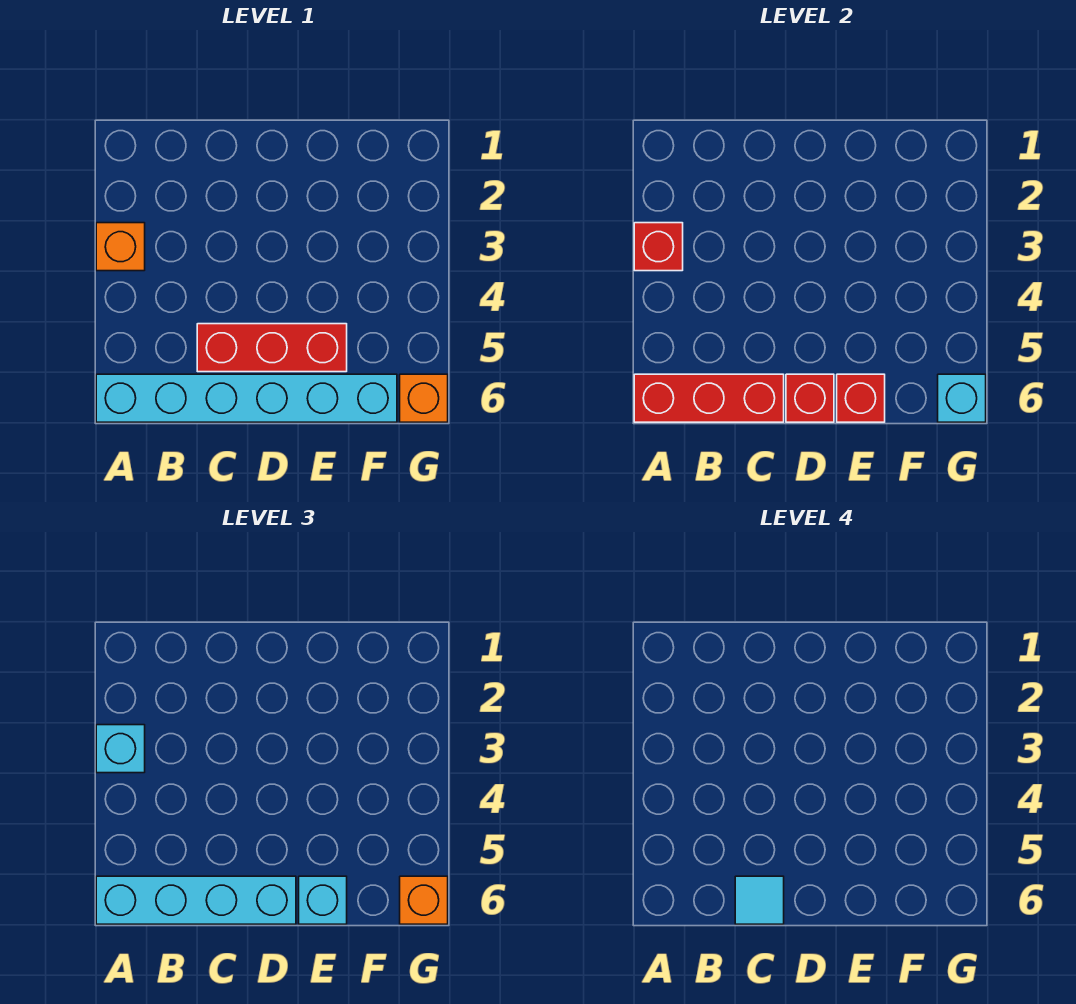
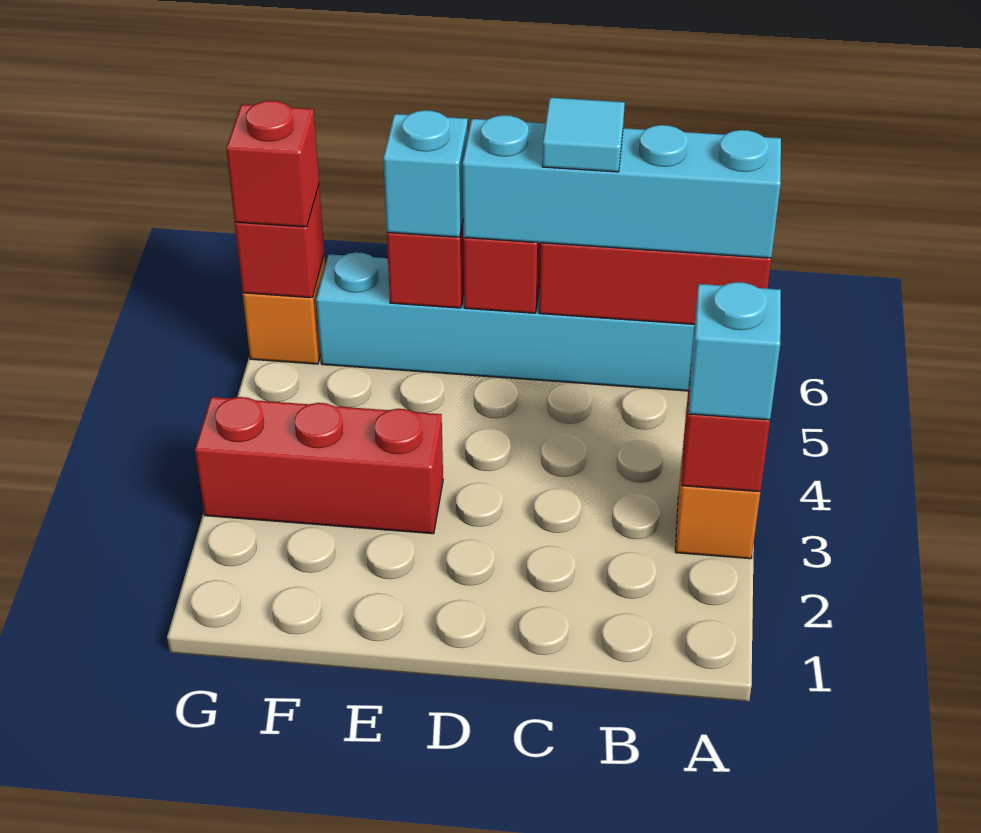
red 1x3 brick [197,324,347,372] -> red 1x3 brick moved to [195,397,443,534]
cyan 1x1 brick [938,374,986,422] -> red 1x1 brick [235,186,324,298]
orange 1x1 brick [400,876,448,924] -> red 1x1 brick [226,101,319,227]

